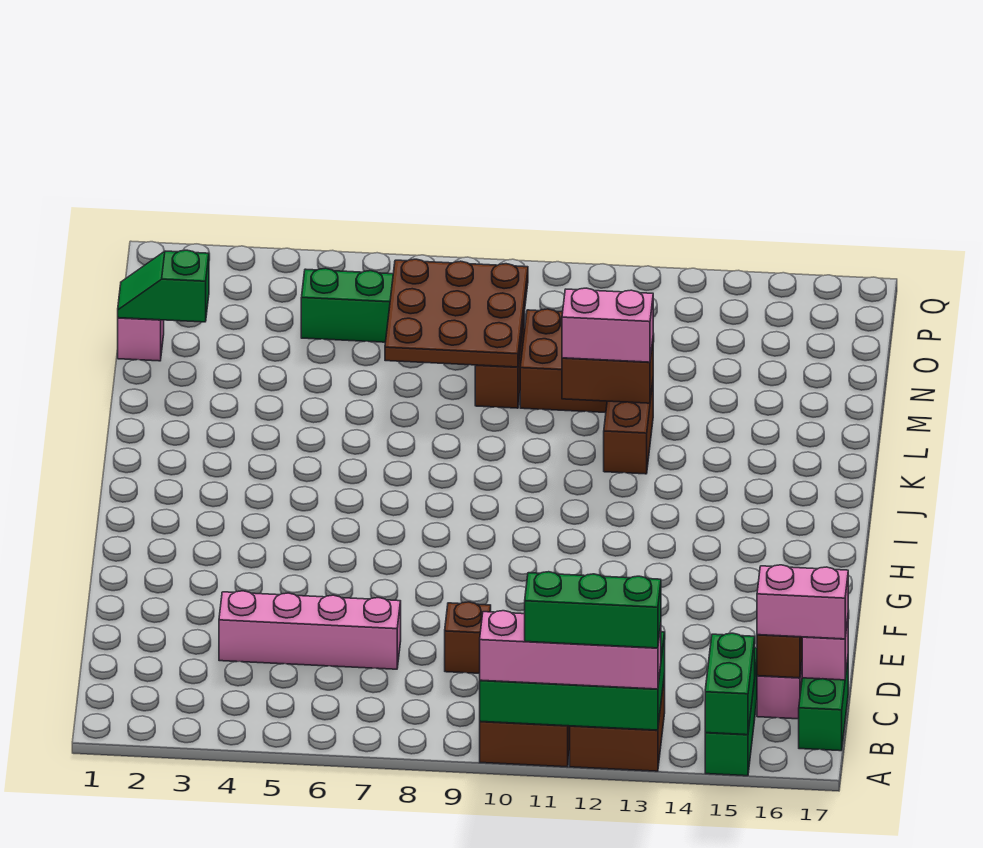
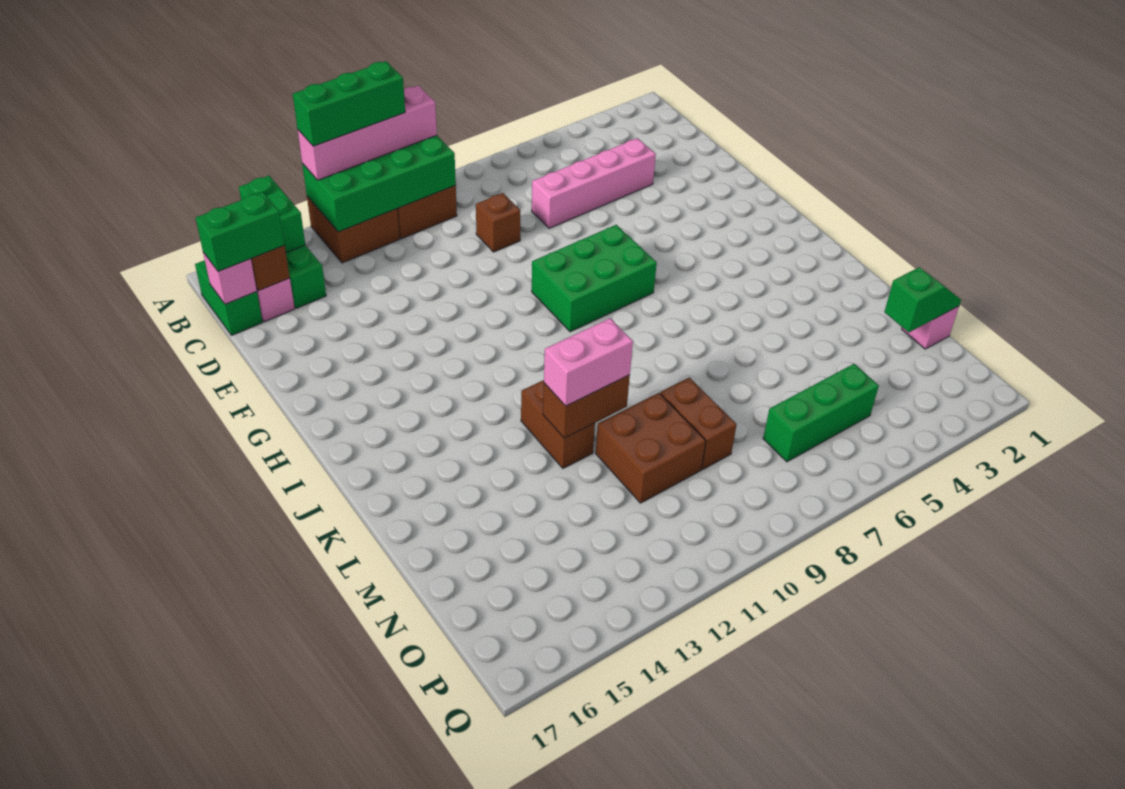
pink 1x2 brick [757,565,848,639] -> green 1x2 brick [196,192,284,272]
none -> green 2x3 brick [532,225,657,332]
brown 3x3 plate [385,259,528,367] -> none

